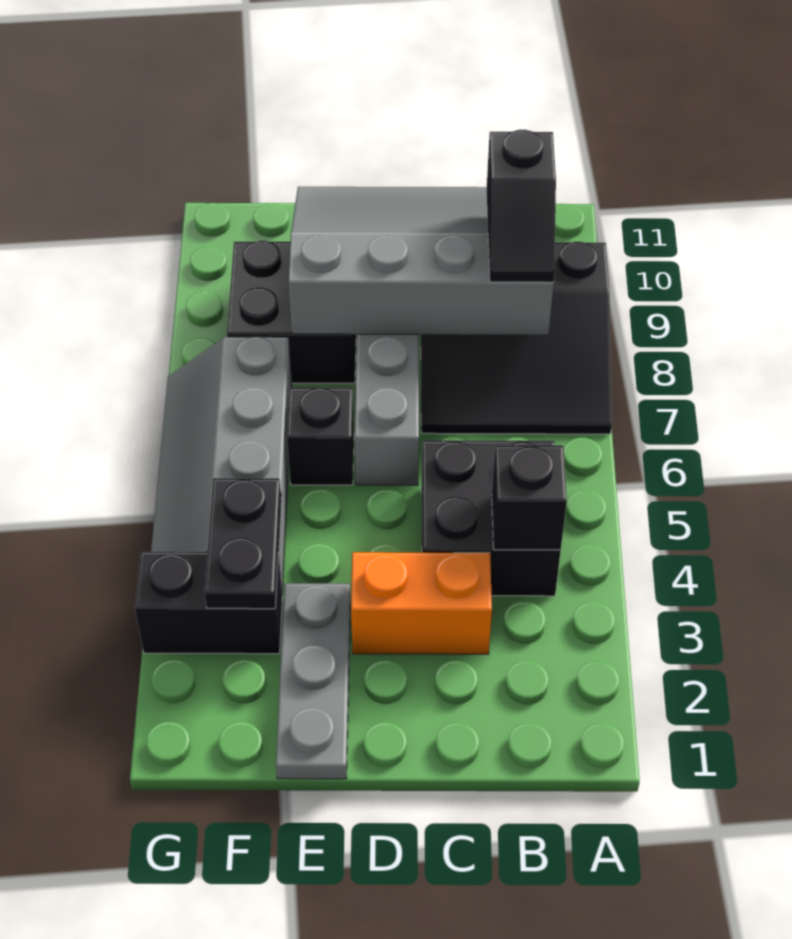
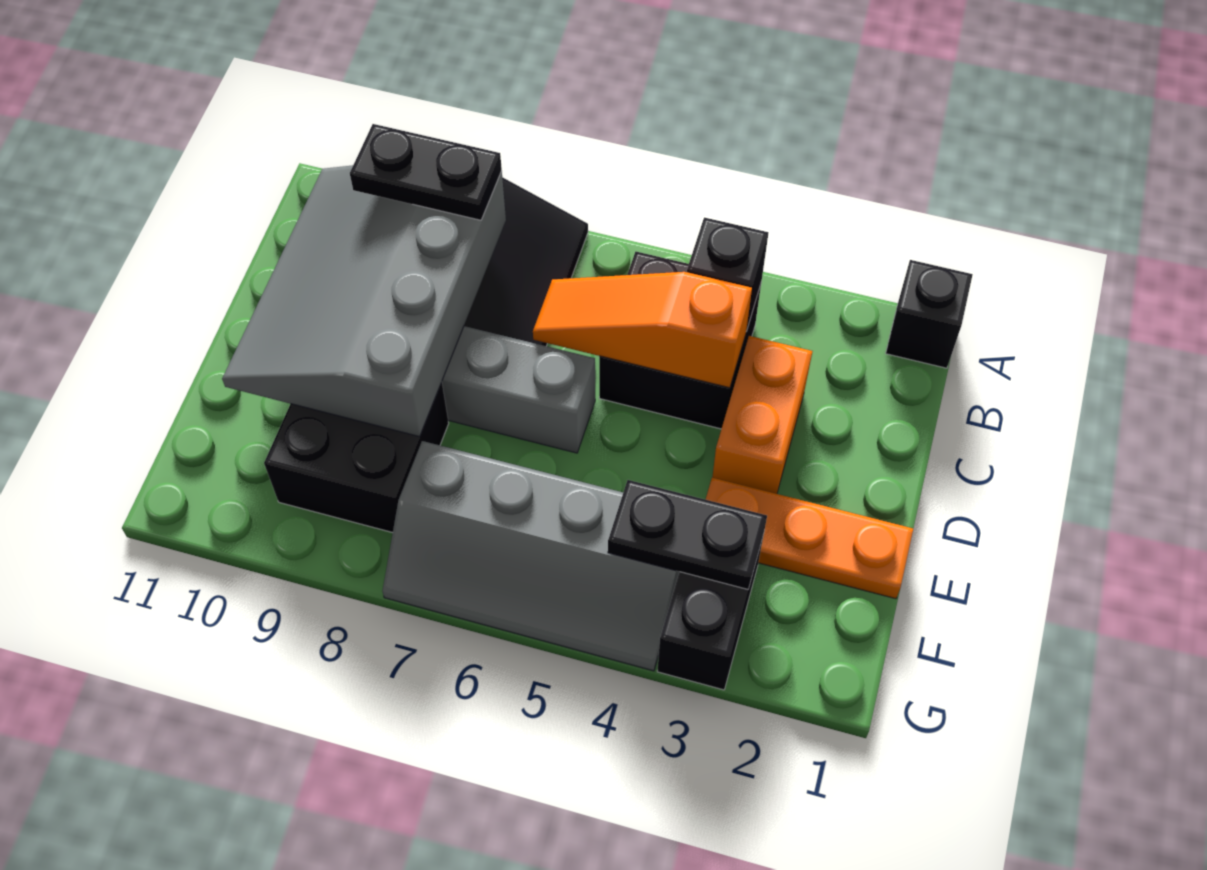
black 1x2 slope [487,130,556,282] -> black 1x2 plate [350,124,502,220]
none -> orange 1x3 slope [533,272,752,388]
grey 1x3 plate [276,583,350,779] -> orange 1x3 plate [705,478,913,599]
black 1x1 brick [287,387,354,485] -> black 1x1 brick moved to [886,260,973,368]

